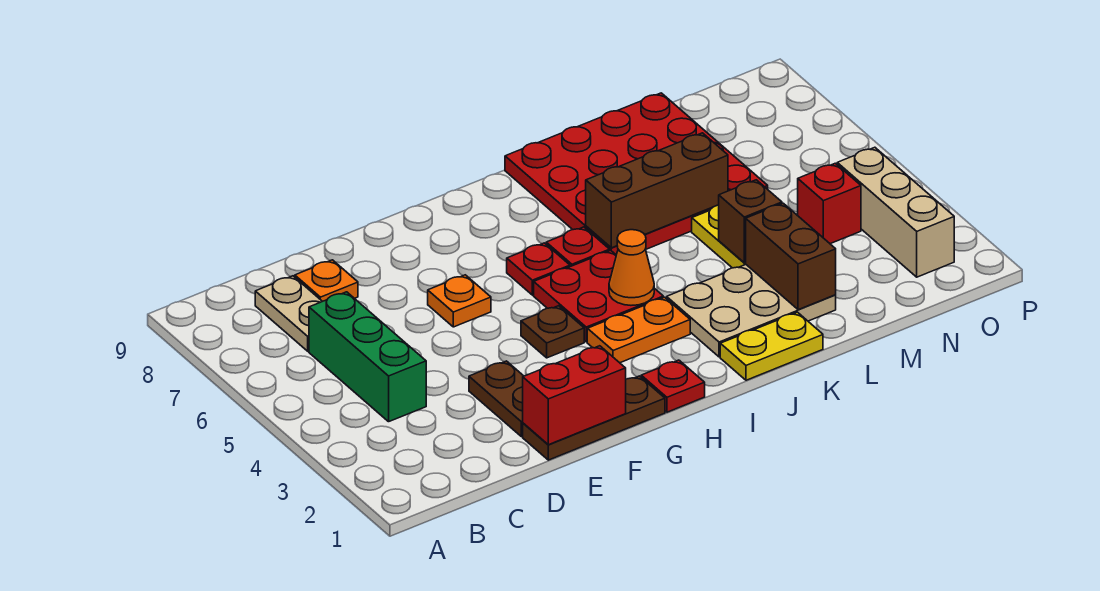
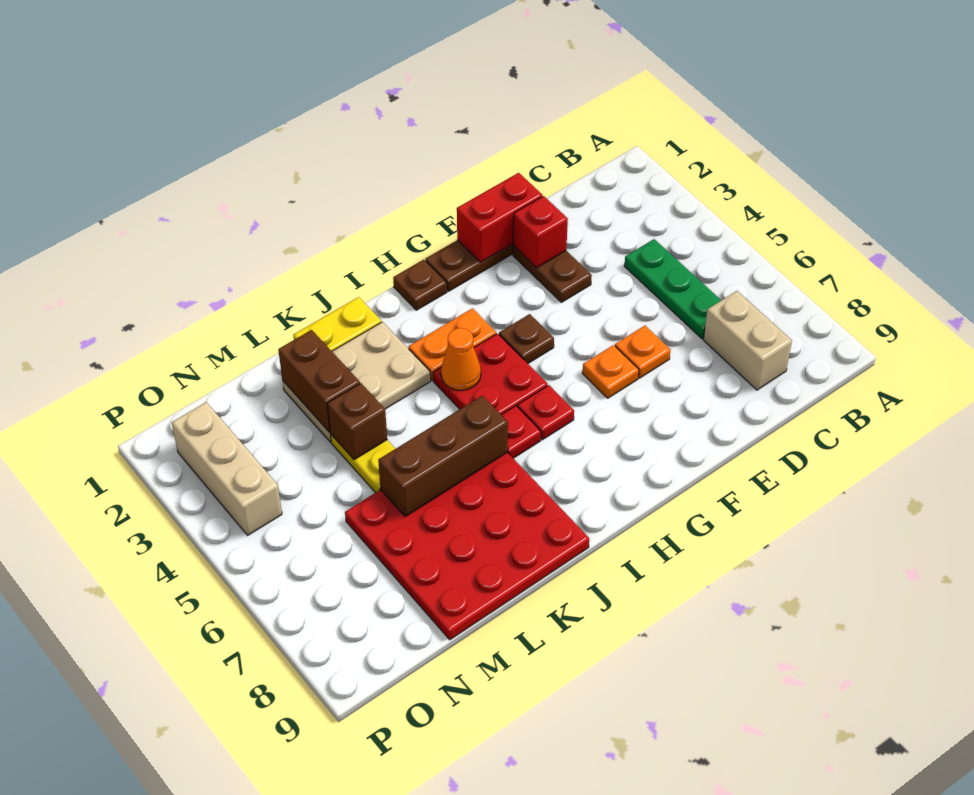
green 1x3 brick [309,292,426,422] -> green 1x3 plate [624,239,721,339]
tan 1x2 plate [255,276,322,351] -> tan 1x2 brick [703,291,792,390]
orange 1x1 plate [295,260,358,301] -> orange 1x1 plate moved to [615,326,670,378]
red 1x1 plate [641,360,705,412] -> brown 1x1 plate [393,260,447,310]
red 1x1 brick [798,163,861,244] -> red 1x1 brick moved to [513,196,568,268]

